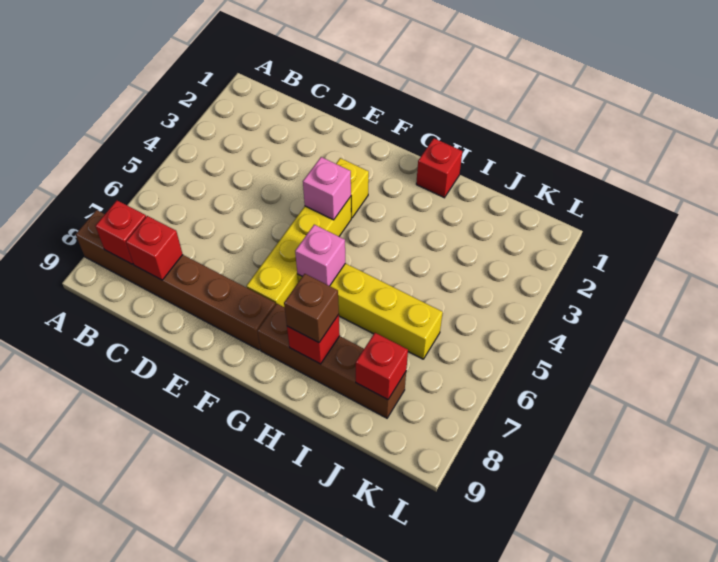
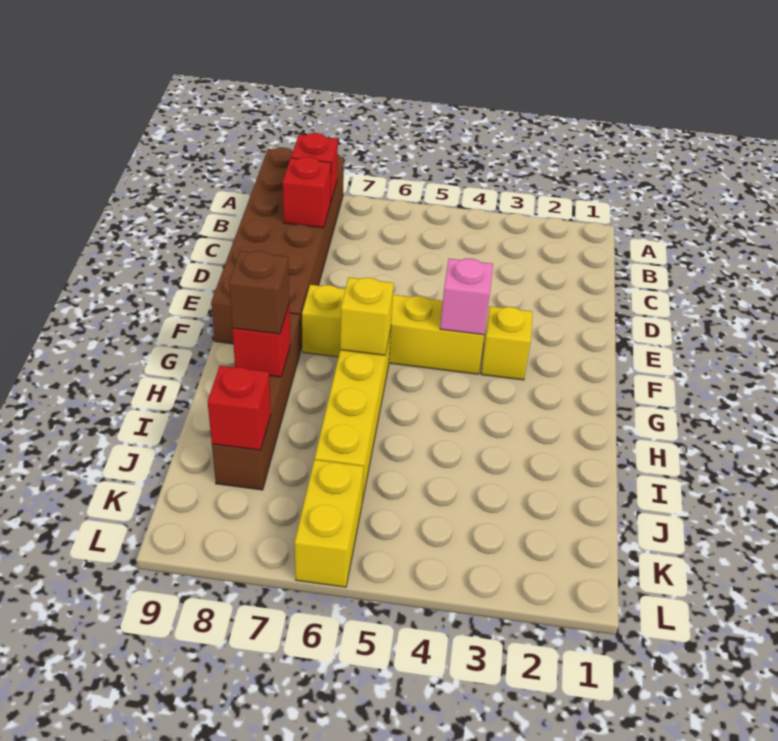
brown 1x6 brick [76,210,275,350] -> brown 2x6 brick [211,148,344,352]
pink 1x1 brick [295,225,345,286] -> yellow 1x1 brick [340,277,394,355]
red 1x1 brick [416,138,462,198] -> none
none -> yellow 1x2 brick [295,460,364,587]

